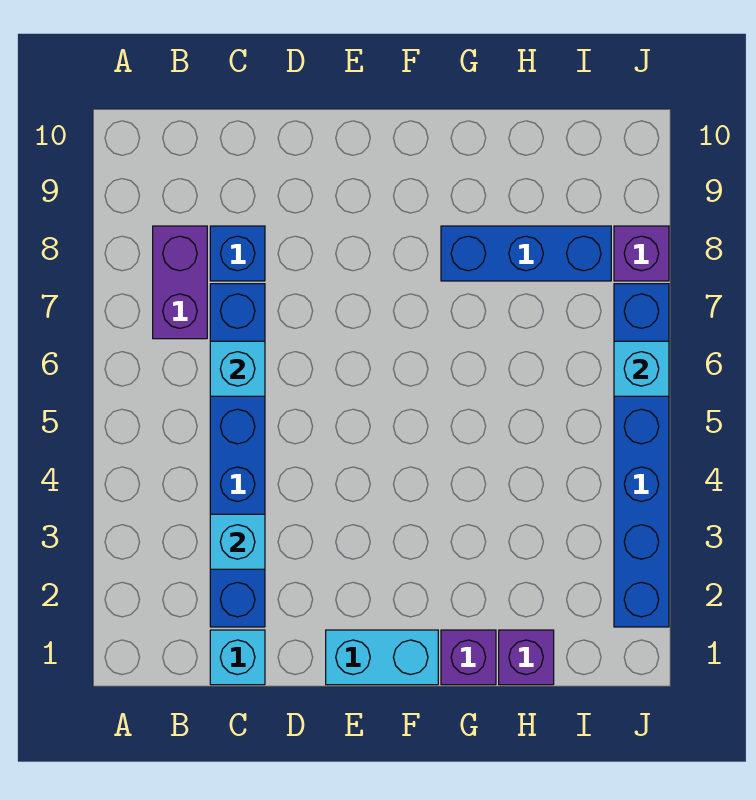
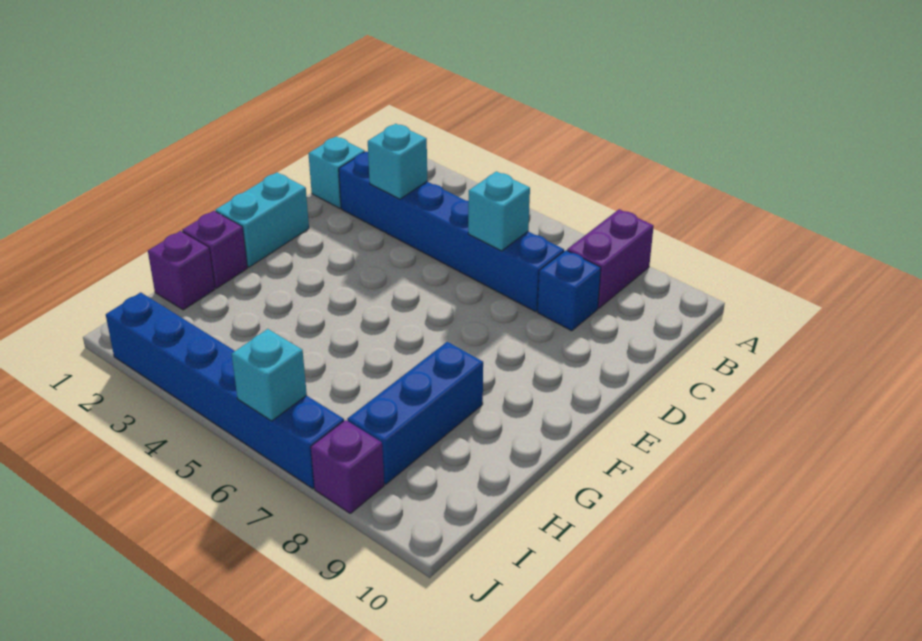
purple 1x2 brick [153,226,207,339] -> purple 1x2 brick turned to [567,209,654,308]

